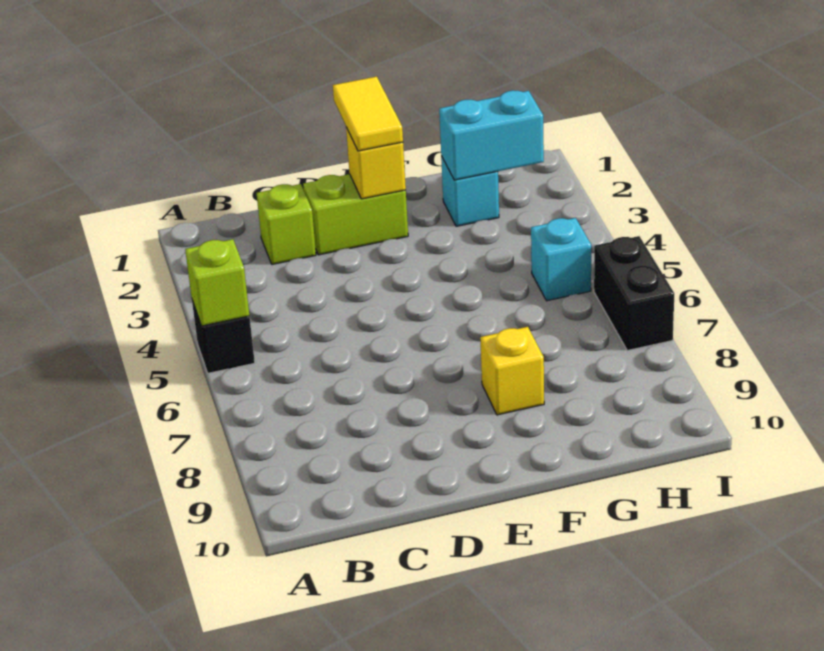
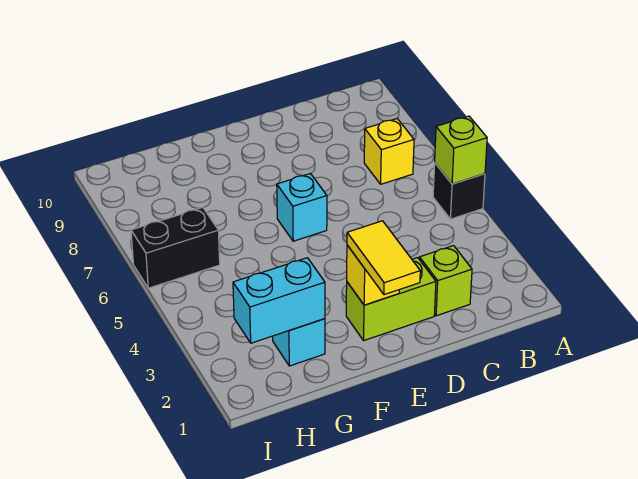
yellow 1x1 brick [480,327,544,415] -> yellow 1x1 brick moved to [364,119,414,184]
cyan 1x1 brick [531,218,591,301] -> cyan 1x1 brick moved to [277,173,327,241]
black 1x2 brick [594,236,674,350] -> black 1x2 brick turned to [131,207,220,288]

